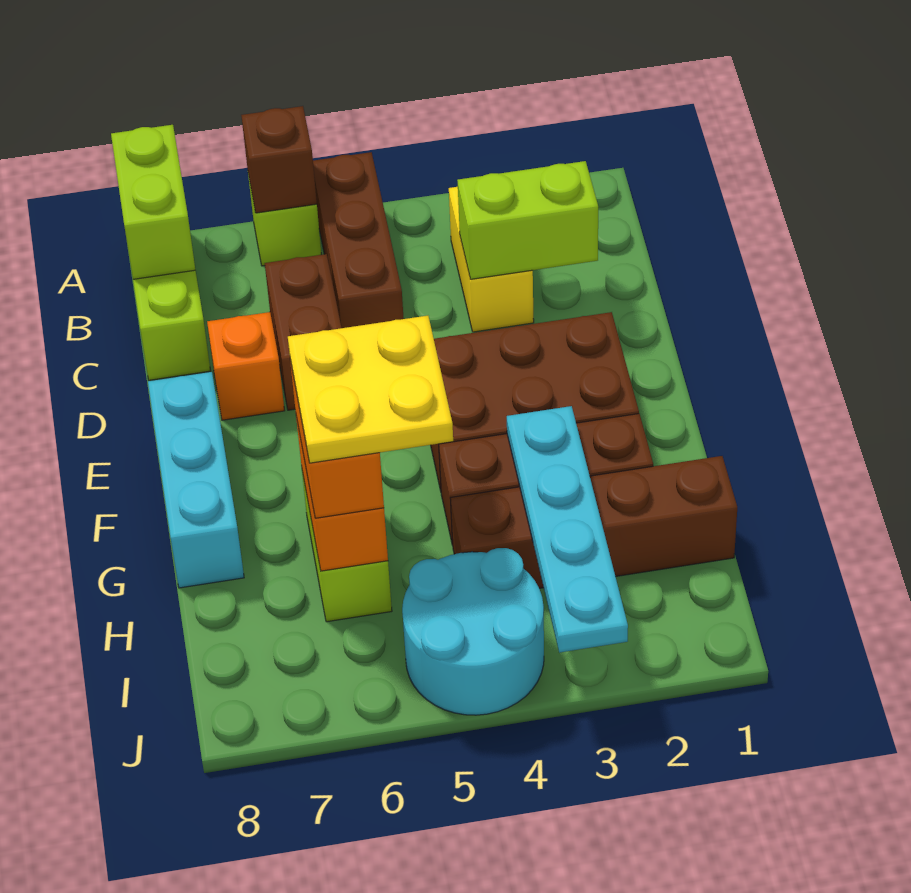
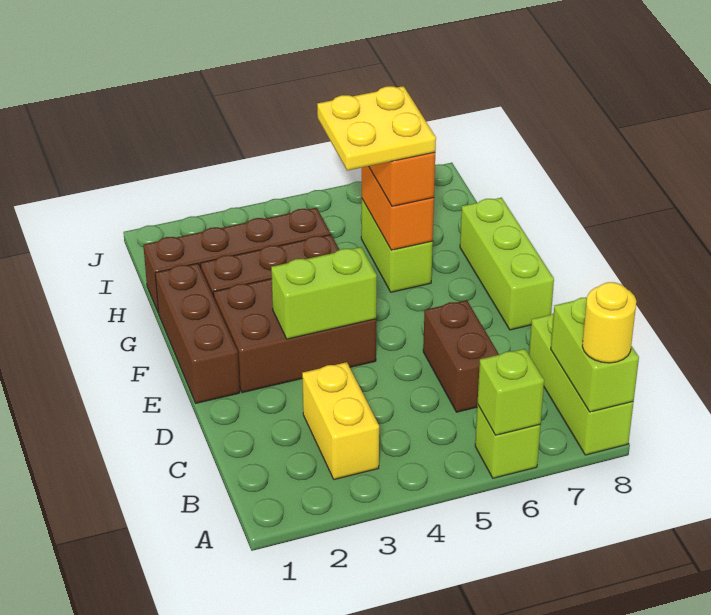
brown 1x3 brick [313,152,404,328] -> brown 1x3 brick moved to [155,263,240,403]
brown 1x1 brick [241,106,317,213] -> lime 1x1 brick [478,349,544,435]
none -> yellow 1x1 round brick [582,282,636,363]
lime 1x2 brick [457,161,598,279] -> lime 1x2 brick moved to [271,247,377,339]
orange 1x1 brick [207,312,285,420] -> none
cyan 1x3 brick [148,372,244,588] -> lime 1x3 brick [460,198,554,330]
cyan 1x4 plate [507,406,628,653] -> none
cyan 2x2 round brick [402,548,544,715] -> none

